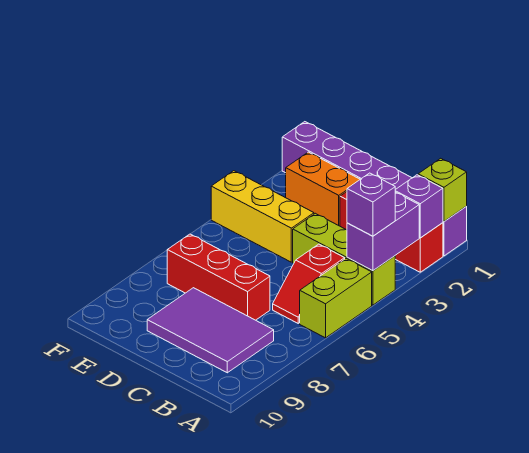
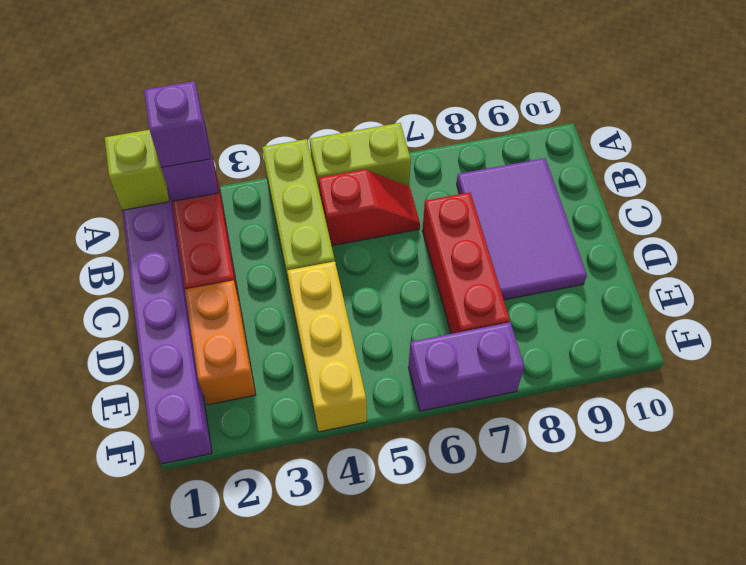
purple 1x2 brick [347,192,419,271] -> purple 1x2 brick moved to [409,322,524,411]
purple 1x1 brick [347,173,395,236] -> purple 1x1 brick moved to [144,81,210,168]

